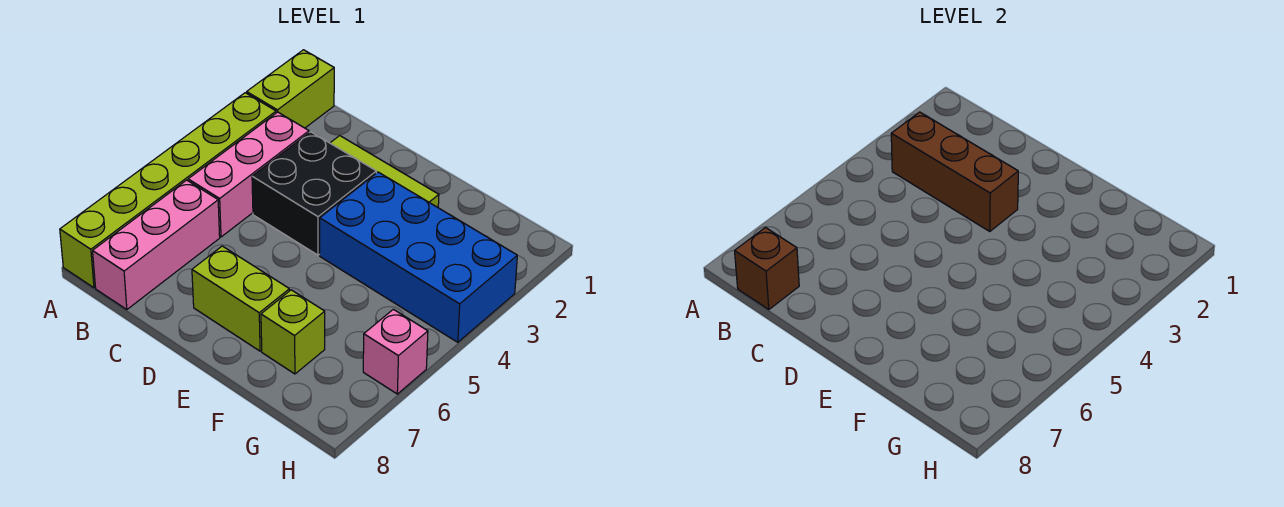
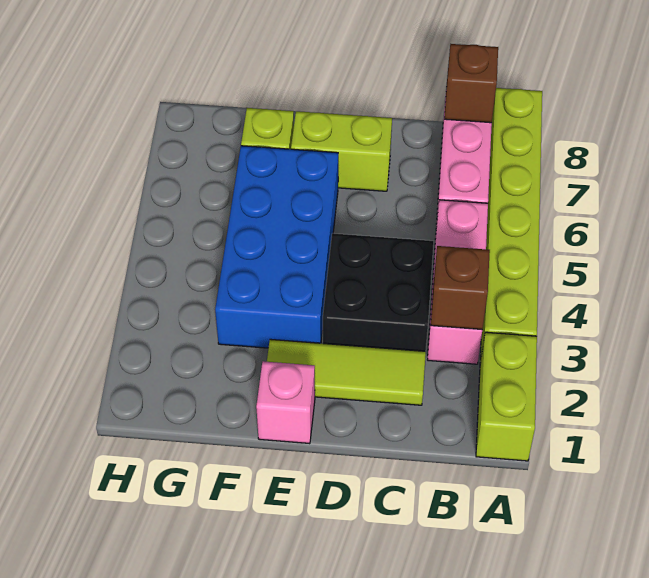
brown 1x3 brick [891,112,1018,232] -> brown 1x1 brick [431,246,490,330]
blue 2x4 brick [320,172,517,342] -> blue 2x4 brick turned to [215,146,338,348]
pink 1x1 brick [363,309,428,394] -> pink 1x1 brick moved to [256,361,315,444]

